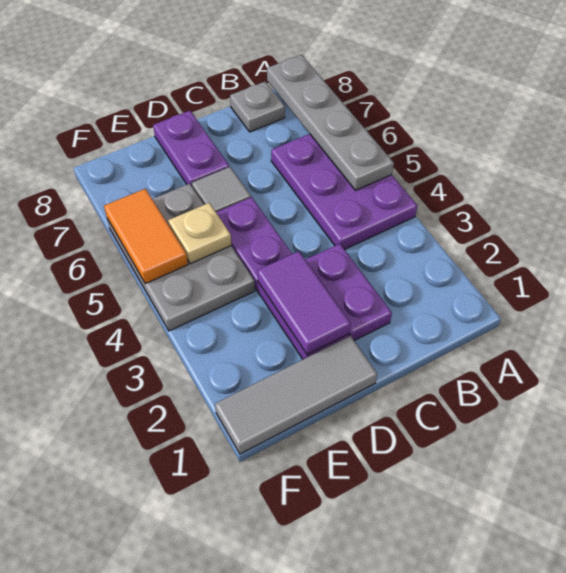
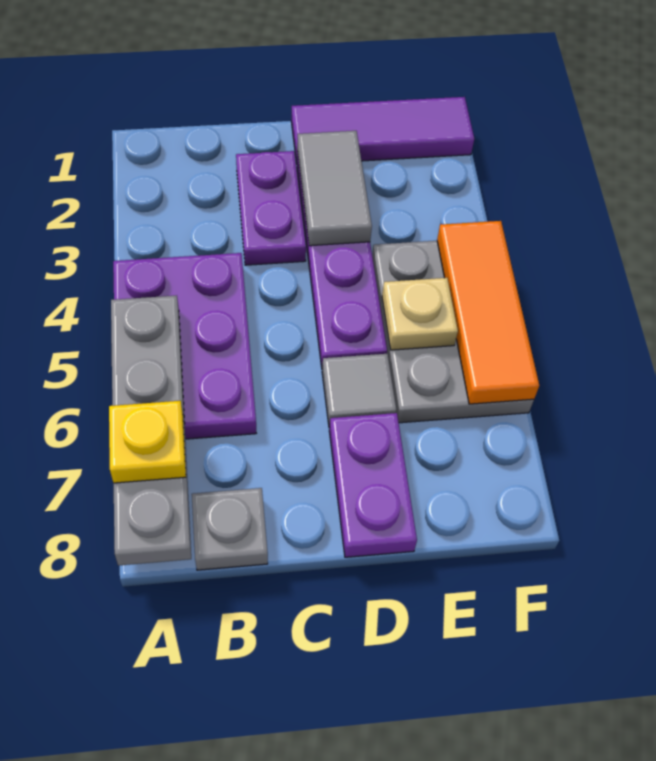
none -> yellow 1x1 plate [109,401,186,483]
grey 1x3 tile [215,336,377,454] -> purple 1x3 tile [291,97,474,163]
purple 1x2 tile [257,251,351,355] -> grey 1x2 tile [297,131,372,246]
orange 1x2 tile [104,189,188,284] -> orange 1x3 tile [437,221,539,404]

